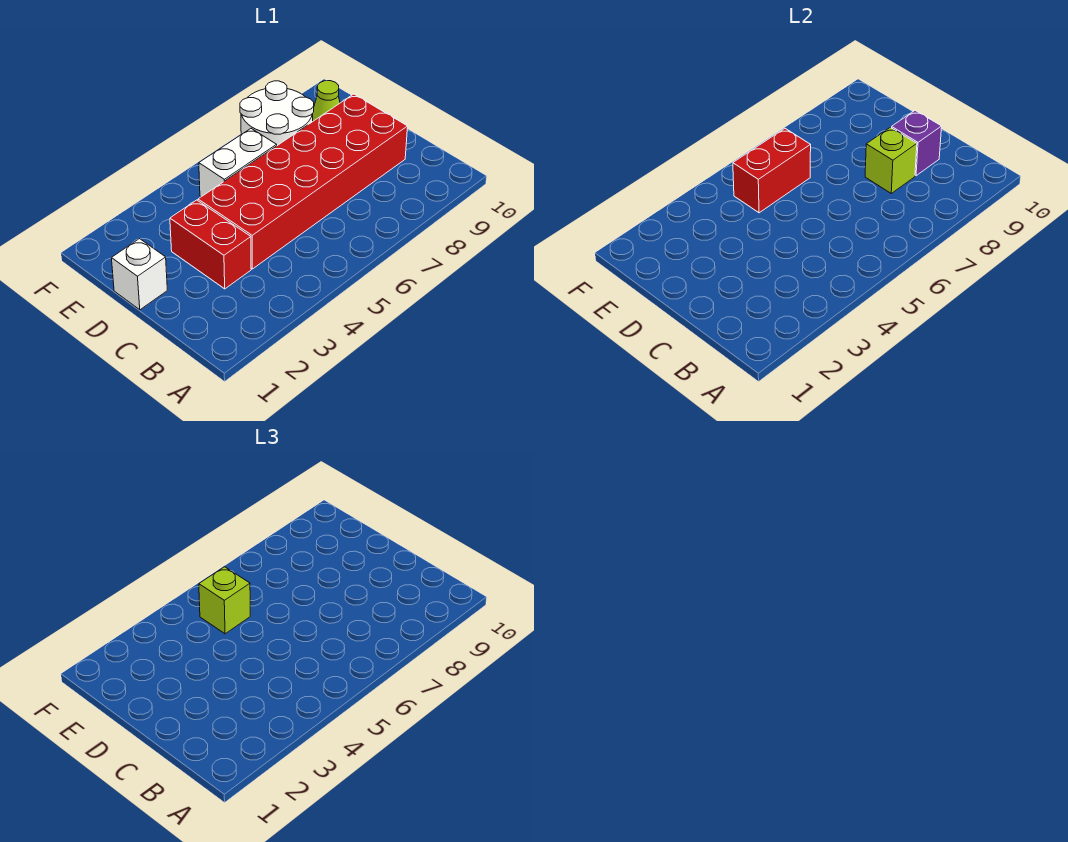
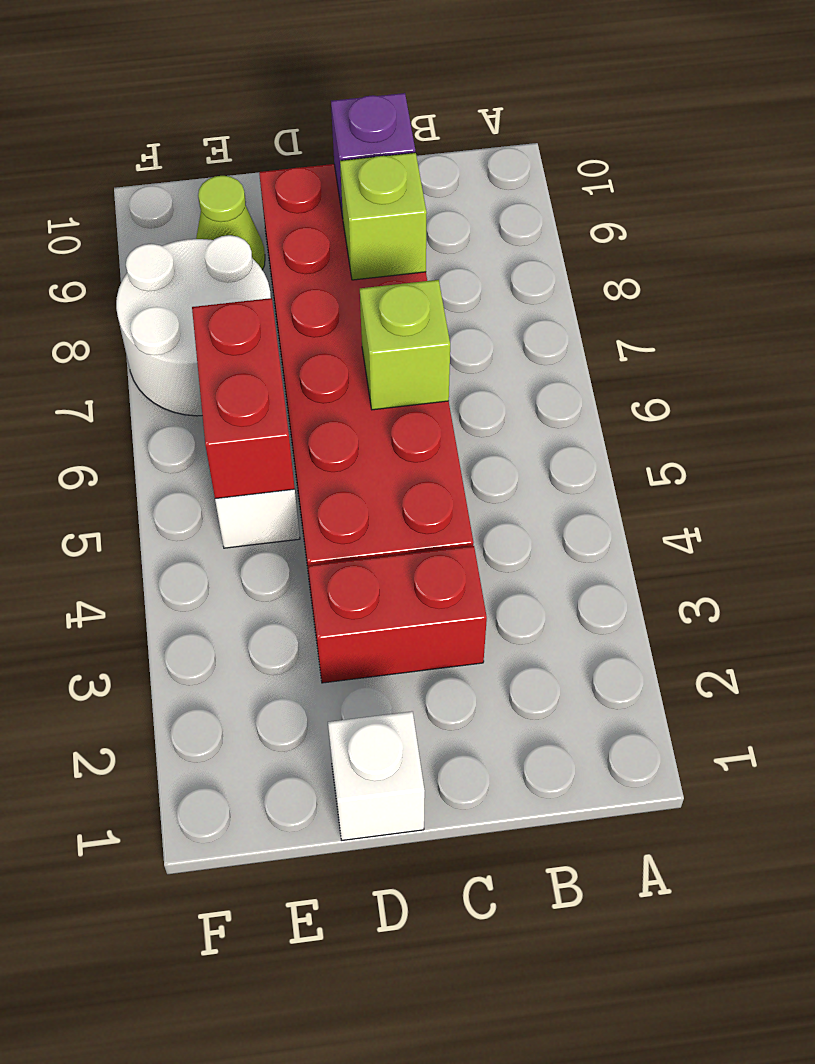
lime 1x1 brick [199,567,250,634] -> lime 1x1 brick moved to [360,280,450,410]

